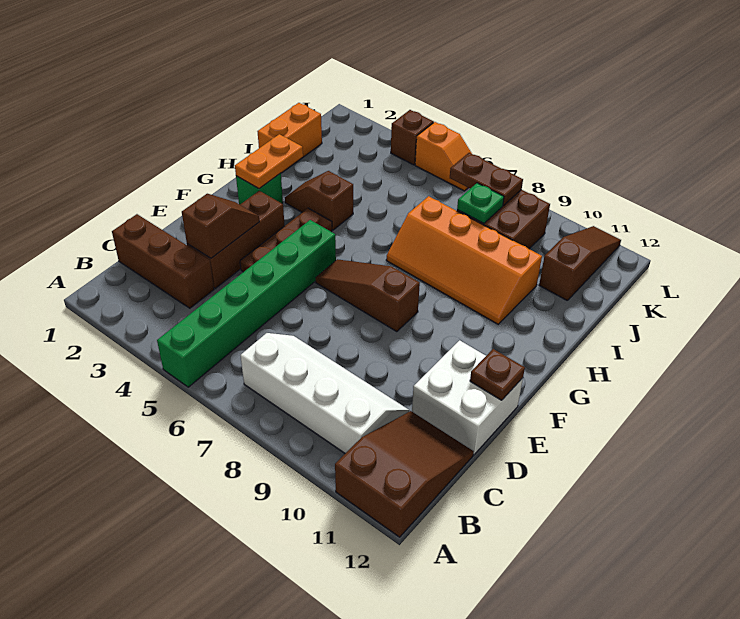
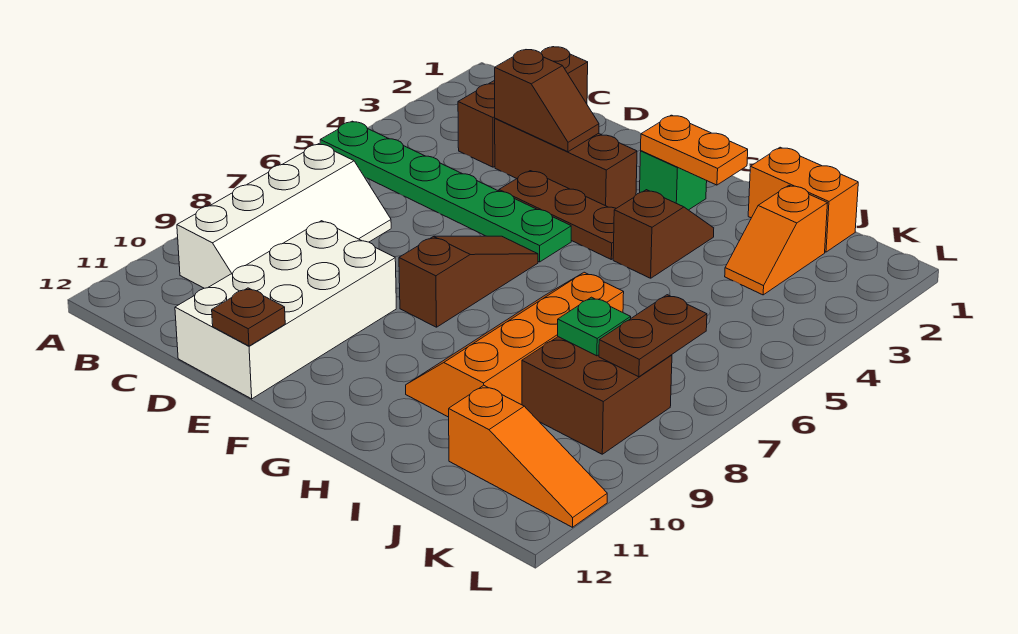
green 1x6 brick [157,220,336,387] -> green 1x6 plate [320,121,571,262]
brown 2x3 slope [335,411,474,537] -> none
white 2x2 brick [412,340,523,455] -> white 2x4 brick [175,221,396,399]
brown 1x3 slope [539,226,621,301] -> orange 1x3 slope [449,385,607,527]
brown 1x1 brick [391,110,434,165] -> none
orange 1x2 slope [415,122,472,191] -> orange 1x2 slope moved to [725,186,827,295]

